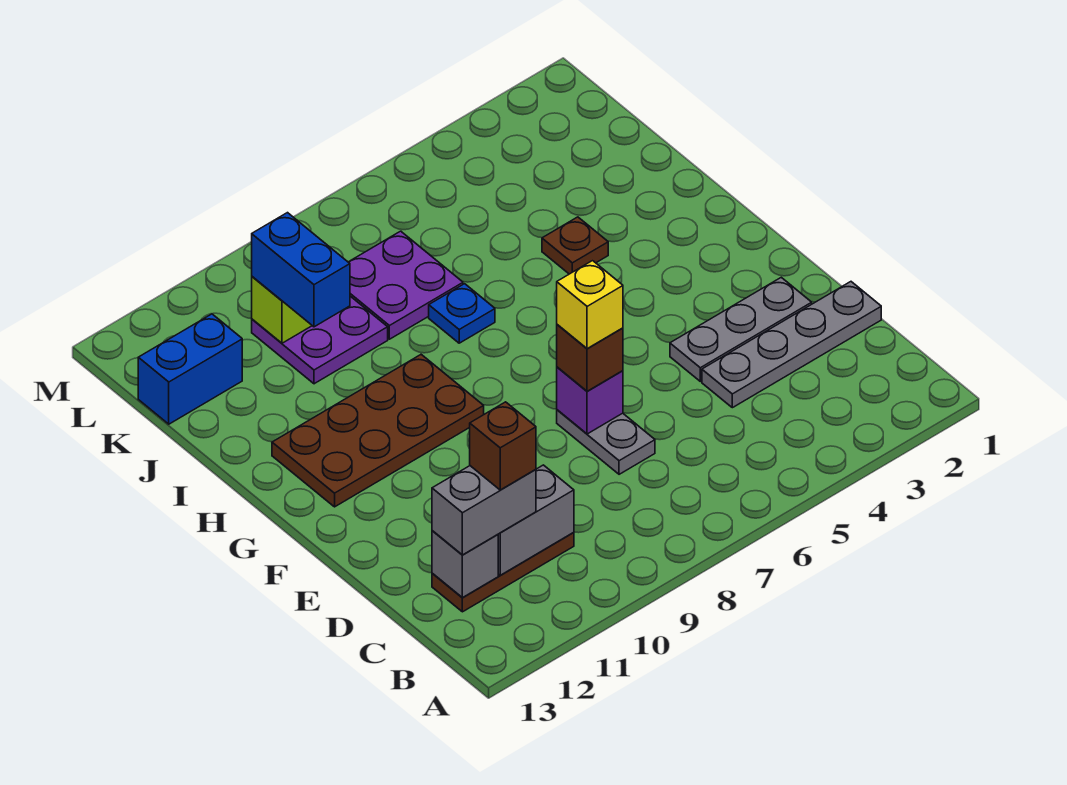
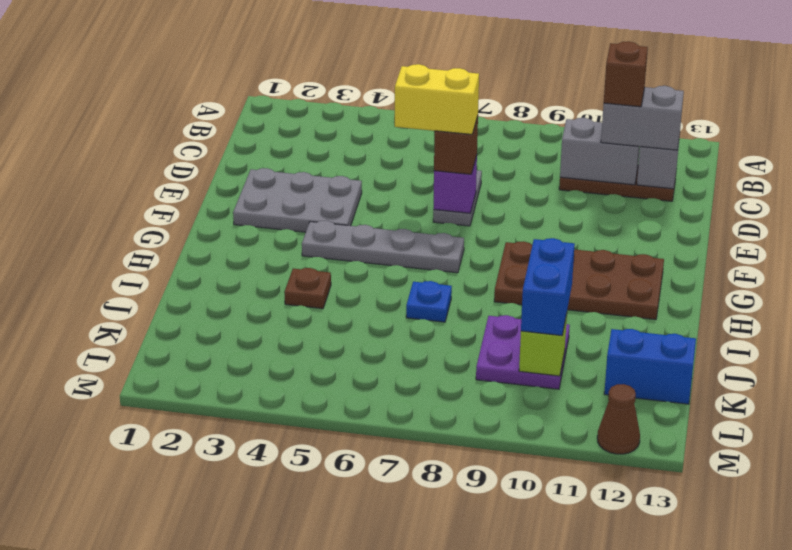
grey 1x4 plate [702,282,881,408] -> grey 1x4 plate moved to [302,221,464,273]
grey 1x3 plate [670,277,812,381] -> grey 2x3 plate [233,168,362,232]
yellow 1x1 brick [557,261,623,349] -> yellow 1x2 brick [395,64,479,134]
purple 2x2 plate [349,231,463,339] -> none
none -> brown 1x1 cone [597,384,640,454]

